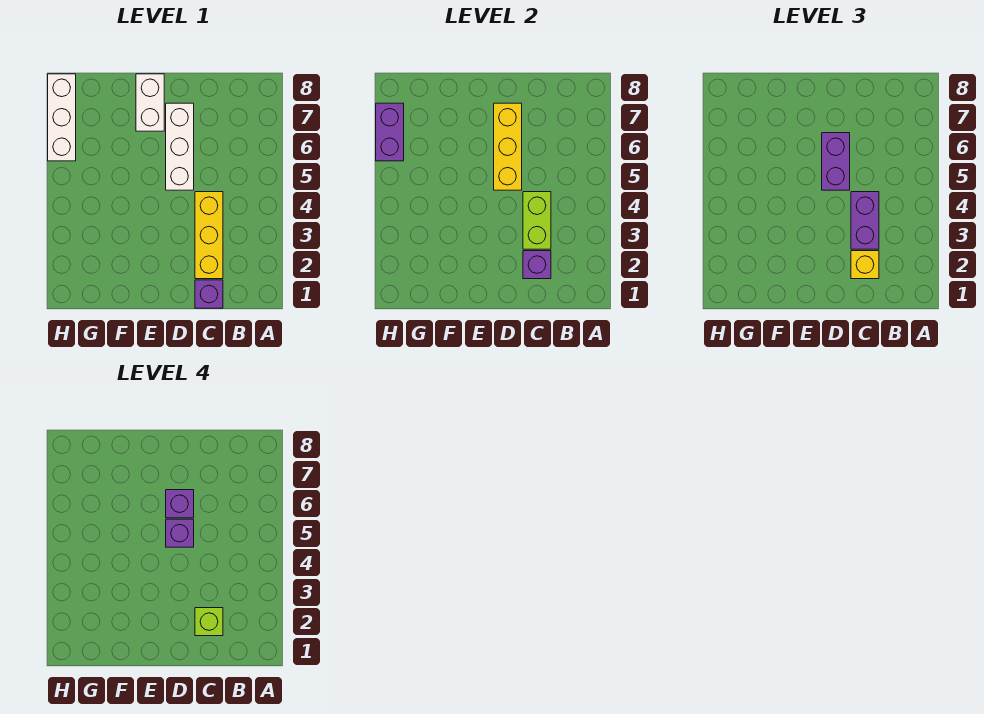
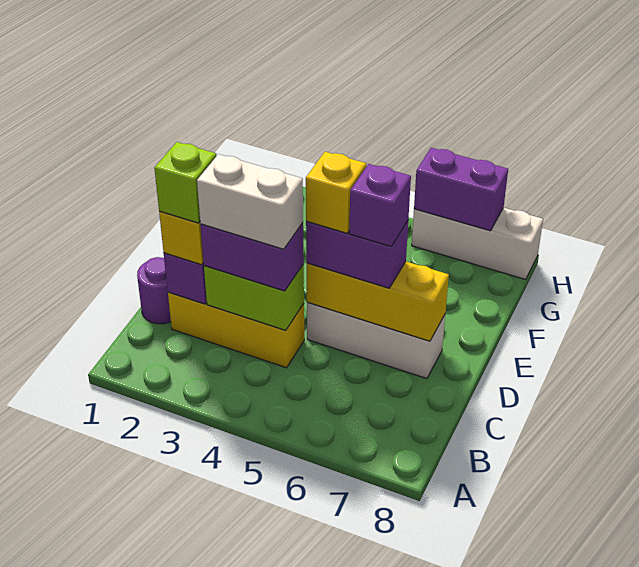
purple 1x1 brick [195,280,223,308] -> purple 1x1 round brick [137,257,171,324]
purple 1x1 brick [166,519,194,547] -> yellow 1x1 brick [306,152,366,233]
white 1x2 brick [136,74,164,131] -> white 1x2 brick moved to [197,154,303,249]

